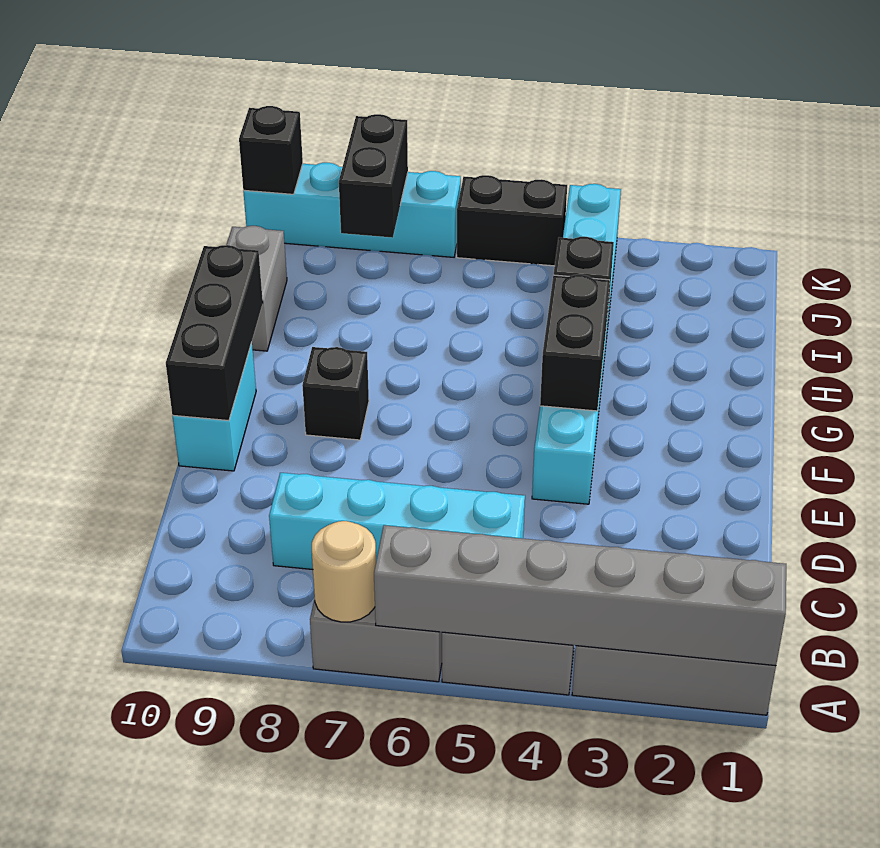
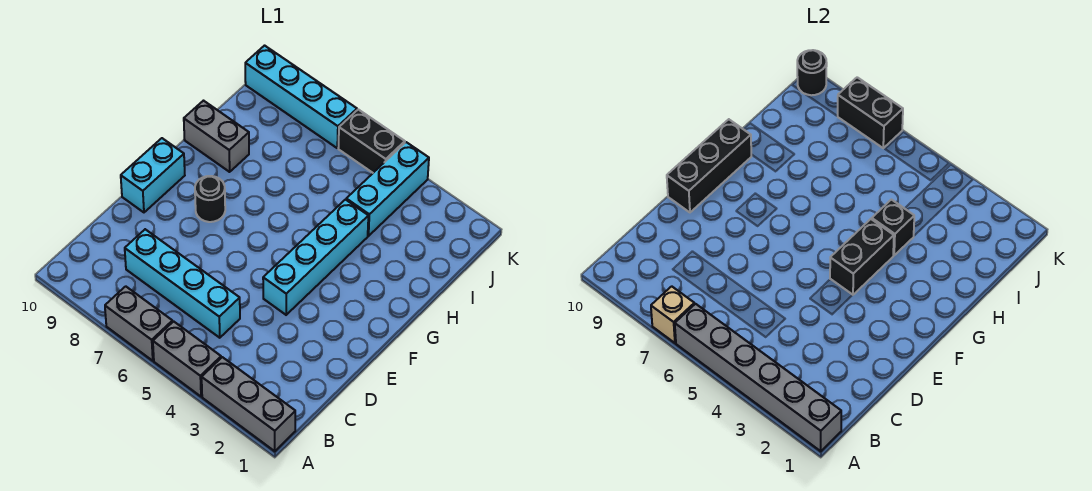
tan 1x1 round brick [312,521,376,622] -> tan 1x1 brick [651,286,694,343]
black 1x1 brick [302,347,369,440] -> black 1x1 round brick [195,176,225,222]
grey 1x2 brick [226,226,287,351] -> grey 1x2 brick turned to [184,101,249,172]
black 1x2 brick [339,114,408,238] -> black 1x2 brick turned to [838,77,903,148]
black 1x1 brick [239,106,303,194] -> black 1x1 round brick [797,50,827,95]

